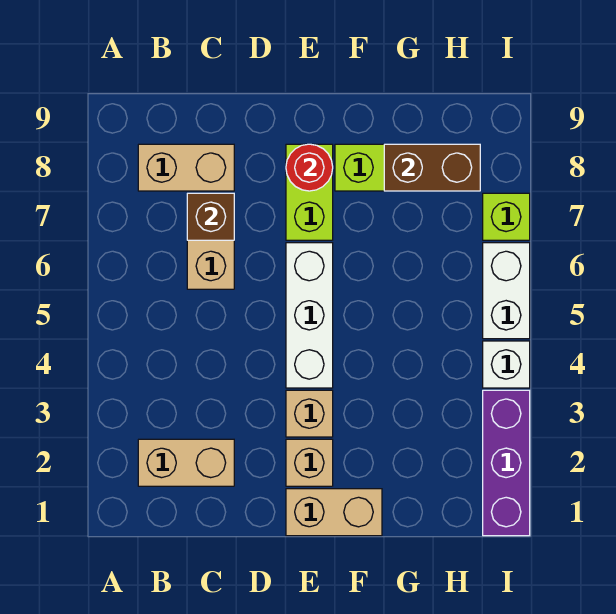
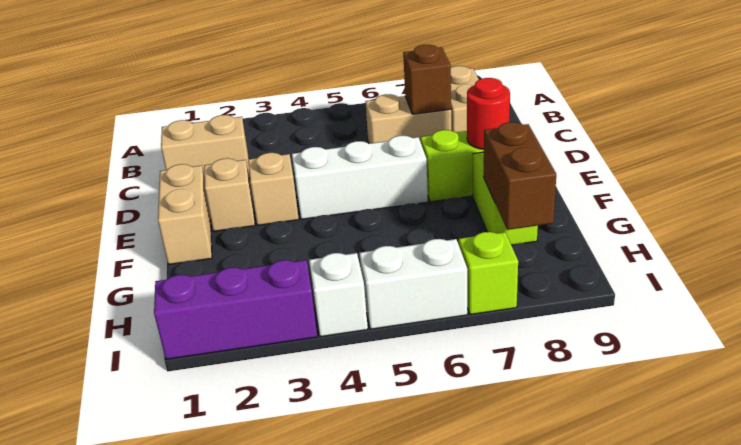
tan 1x2 brick [138,439,234,486] -> tan 1x2 brick turned to [161,115,250,178]

